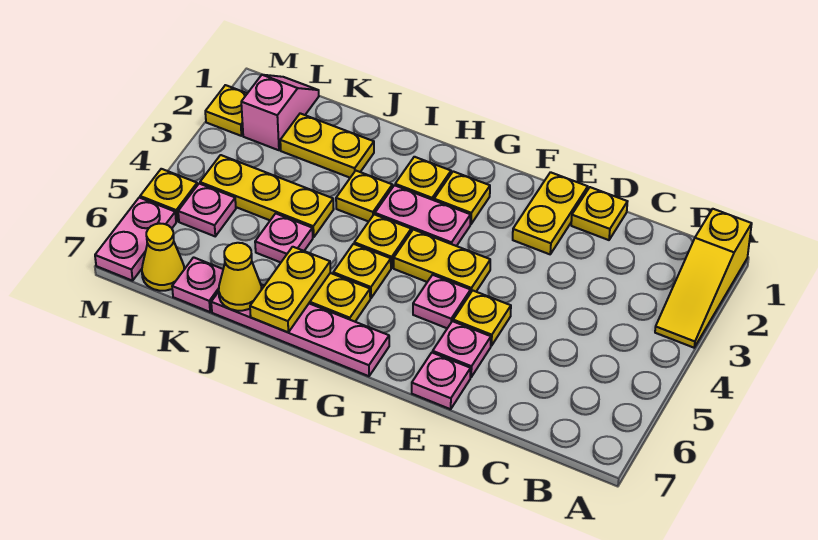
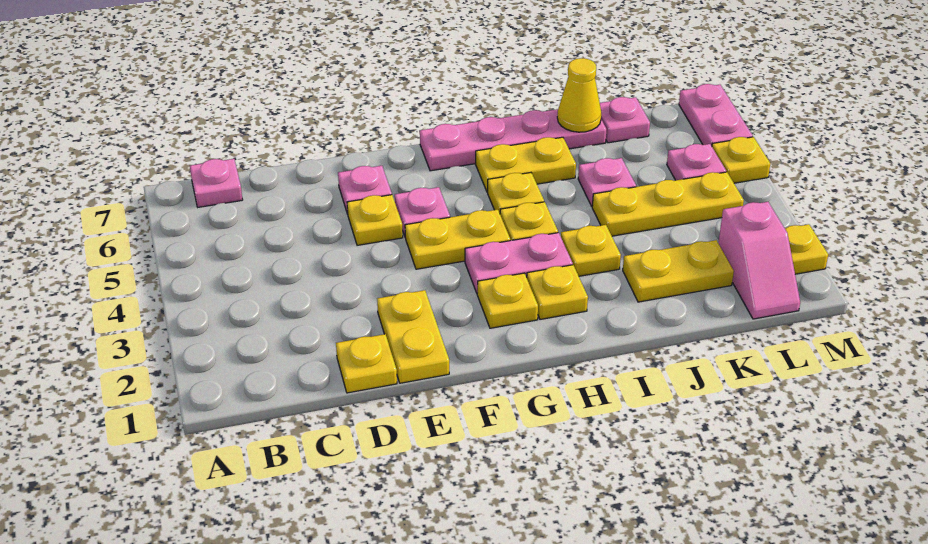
yellow 1x3 slope [655,209,752,348] -> none
pink 1x1 plate [412,353,471,409] -> pink 1x1 plate moved to [190,159,243,207]
yellow 1x2 plate [250,247,330,332] -> none
yellow 1x1 cone [142,224,184,291] -> none

